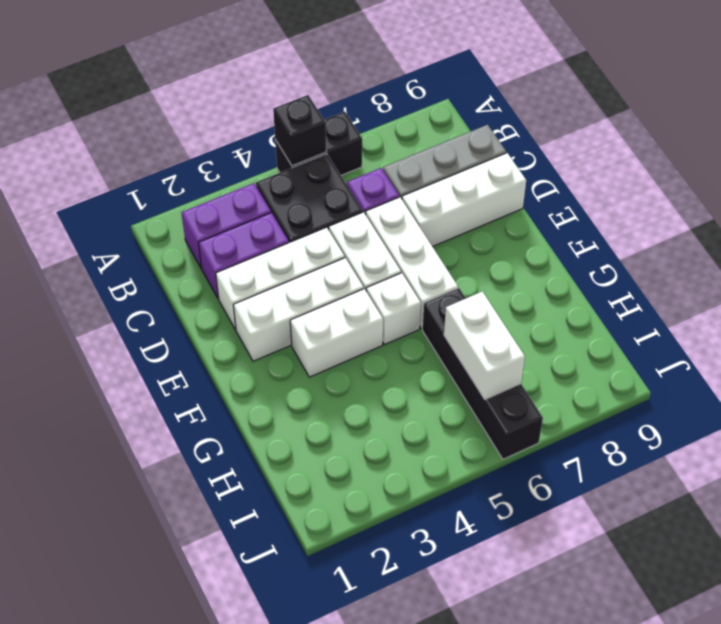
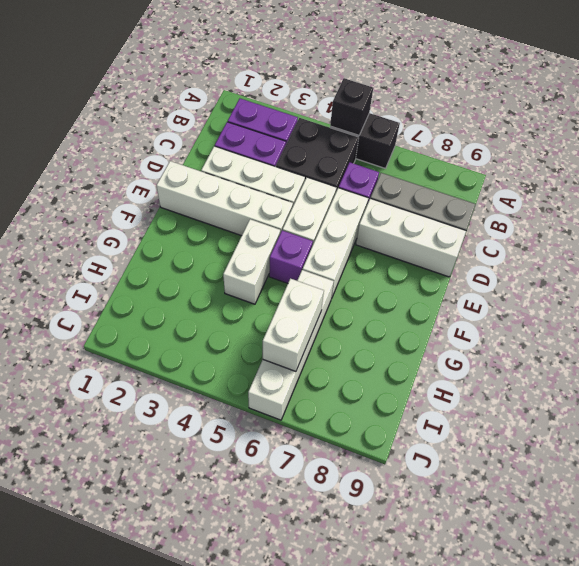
white 1x3 brick [233,258,364,361] -> white 1x4 brick [156,161,293,236]
white 1x2 brick [290,289,383,377] -> white 1x2 brick turned to [223,219,280,304]
white 1x1 brick [366,273,421,345] -> purple 1x1 brick [269,230,313,283]
black 1x4 brick [422,288,543,459] -> white 1x4 brick [248,270,334,420]

